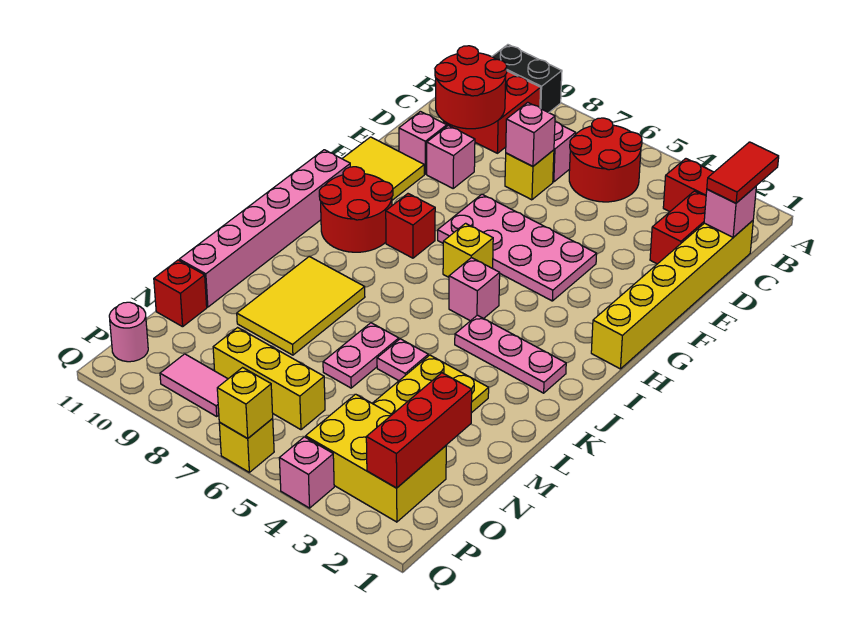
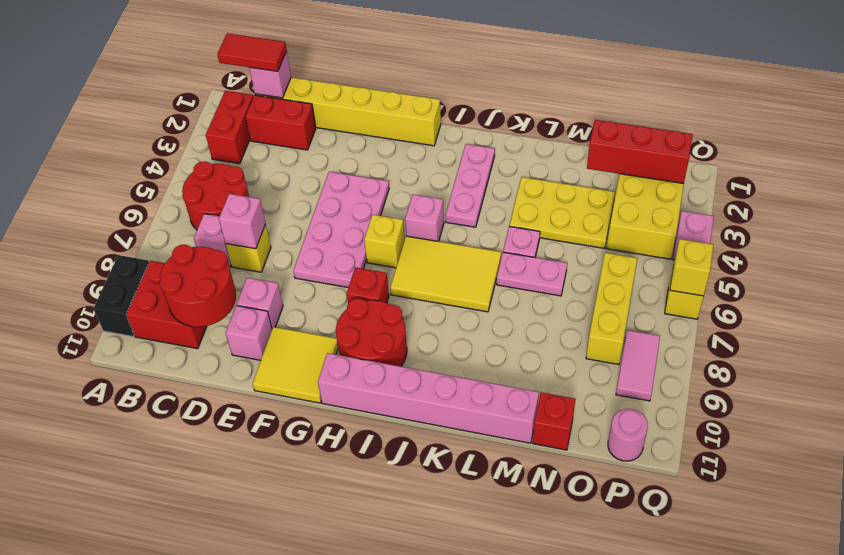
yellow 2x3 tile [237,256,365,355] -> yellow 2x3 tile moved to [390,236,501,312]

